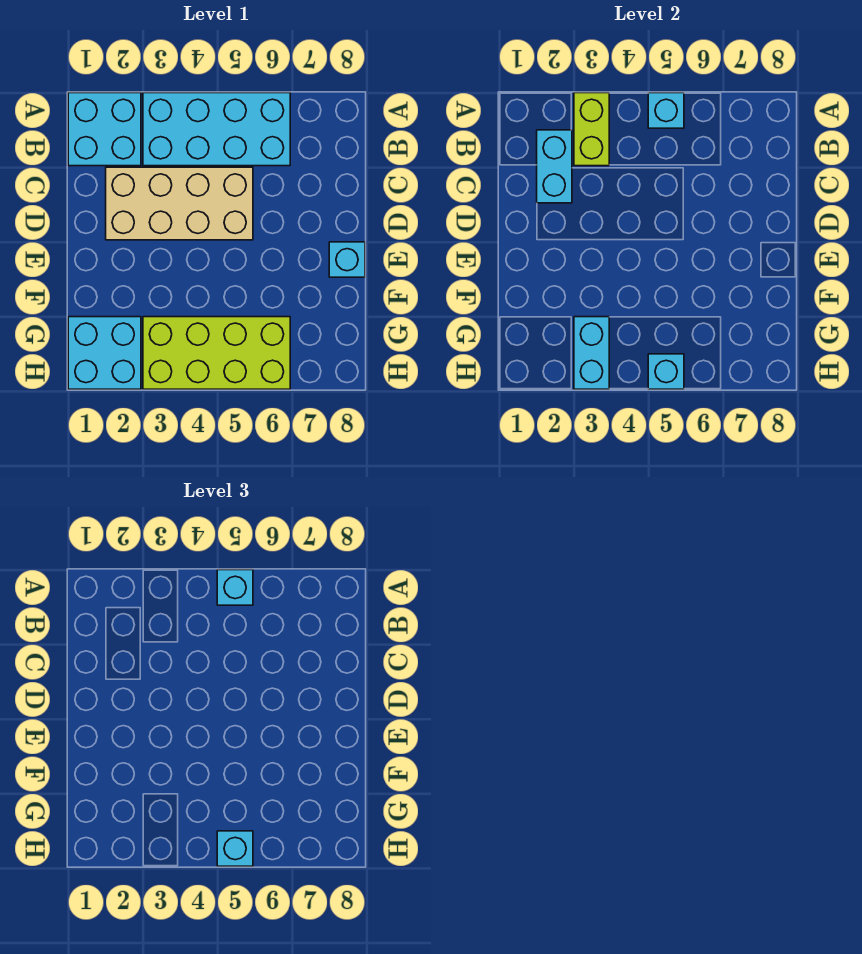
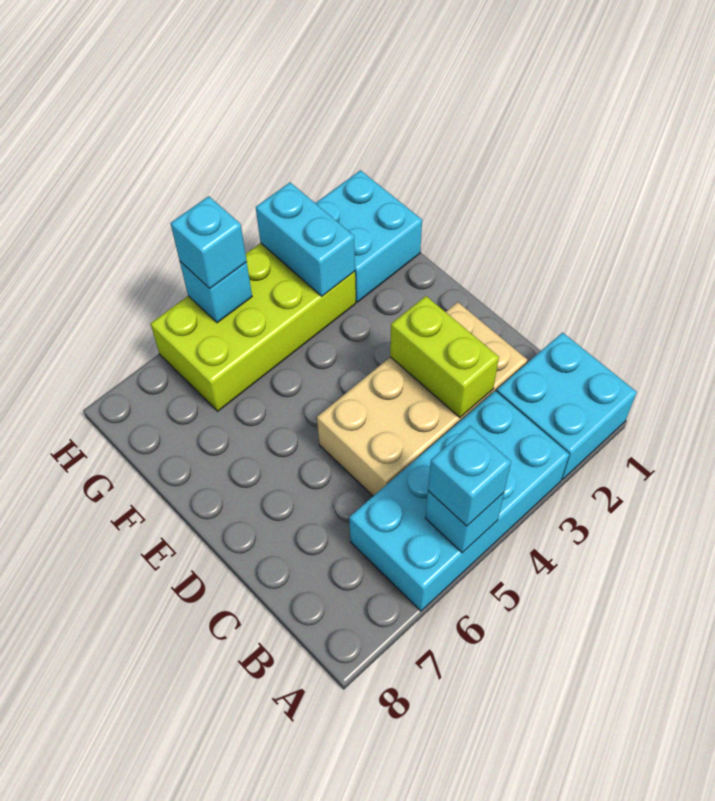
lime 1x2 brick [574,93,609,166] -> lime 1x2 brick moved to [390,296,499,418]
cyan 1x2 brick [537,130,572,203] -> none
cyan 1x1 brick [329,242,365,277] -> none

